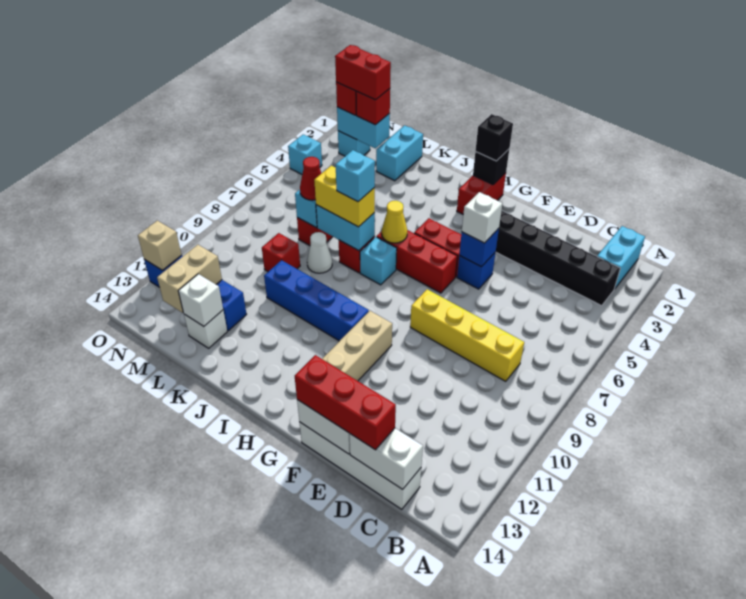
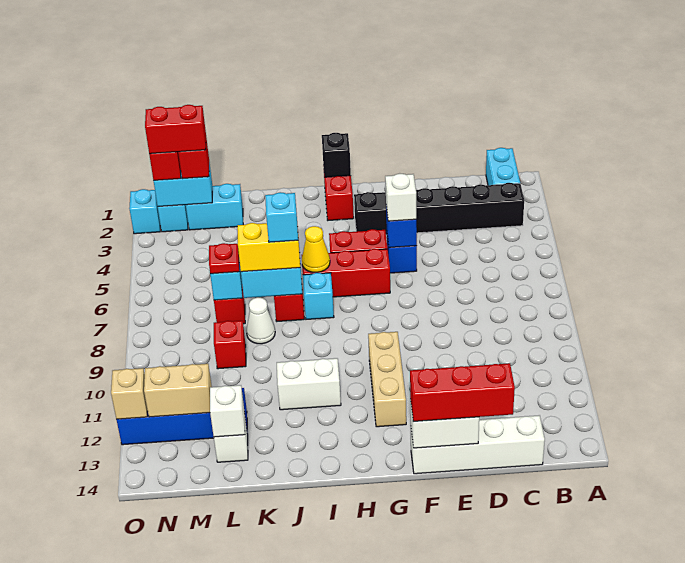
yellow 1x4 brick [410,289,524,381] -> none
white 1x2 brick [350,428,423,489] -> white 1x2 brick moved to [277,358,341,410]
black 1x1 brick [476,114,513,161] -> none
blue 1x4 brick [264,260,369,341] -> none
cyan 1x2 brick [376,125,423,181] -> cyan 1x2 brick turned to [186,184,243,230]
red 1x1 cone [300,157,321,200] -> red 1x1 plate [209,243,239,274]
tan 1x2 brick [157,245,222,313] -> tan 1x2 brick turned to [144,364,212,417]
cyan 1x1 brick [288,135,322,174] -> cyan 1x1 brick moved to [129,189,160,234]

